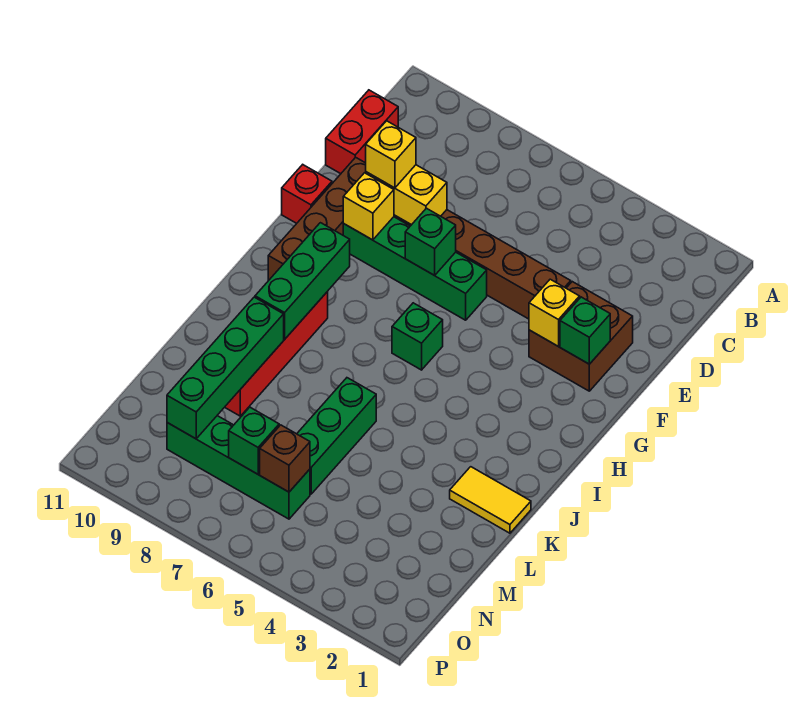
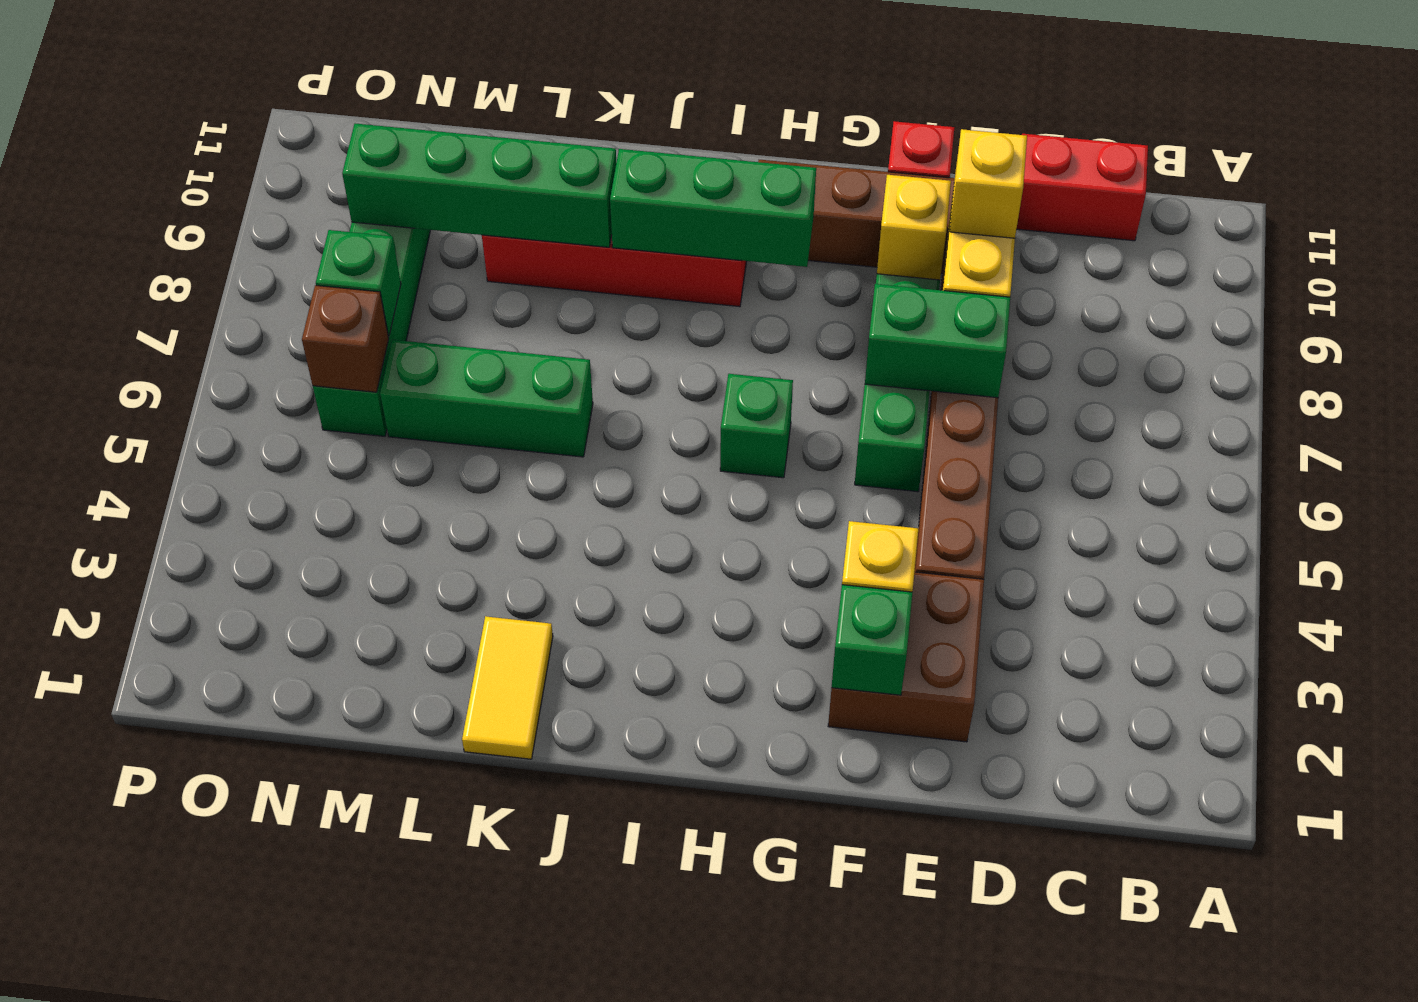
green 1x1 brick [405,208,456,275] -> green 1x2 brick [865,284,1010,398]

